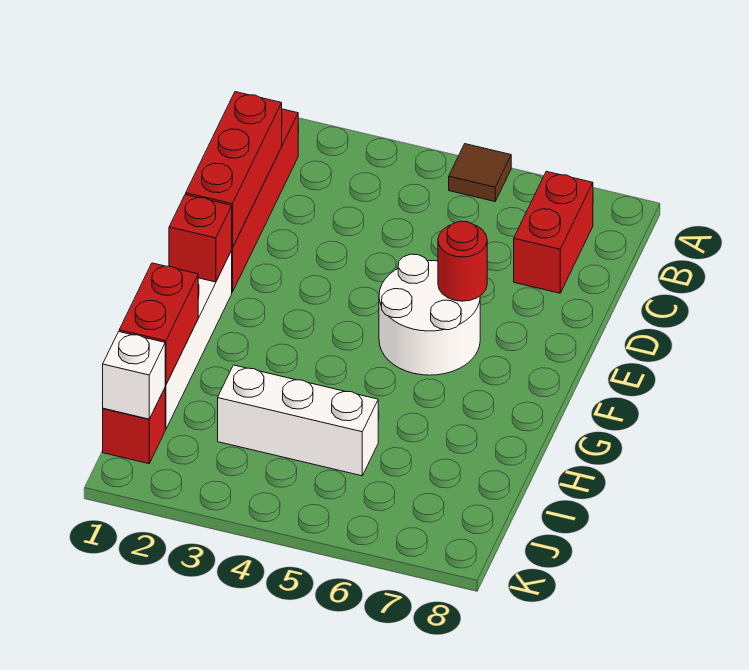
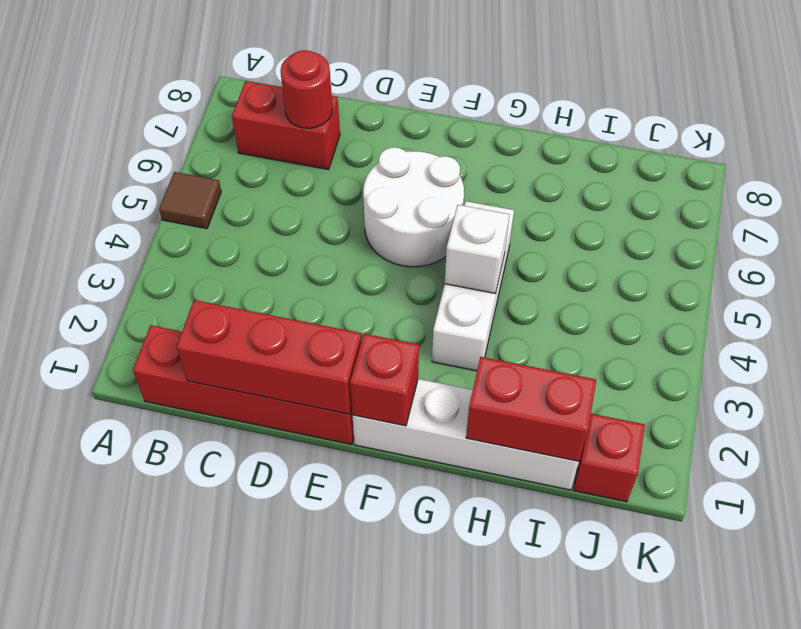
red 1x1 round brick [438,221,487,301] -> red 1x1 round brick moved to [281,50,332,128]
white 1x3 brick [218,365,378,476] -> white 1x3 brick moved to [432,201,514,371]
white 1x1 brick [103,332,165,419] -> white 1x1 brick moved to [445,205,510,293]

